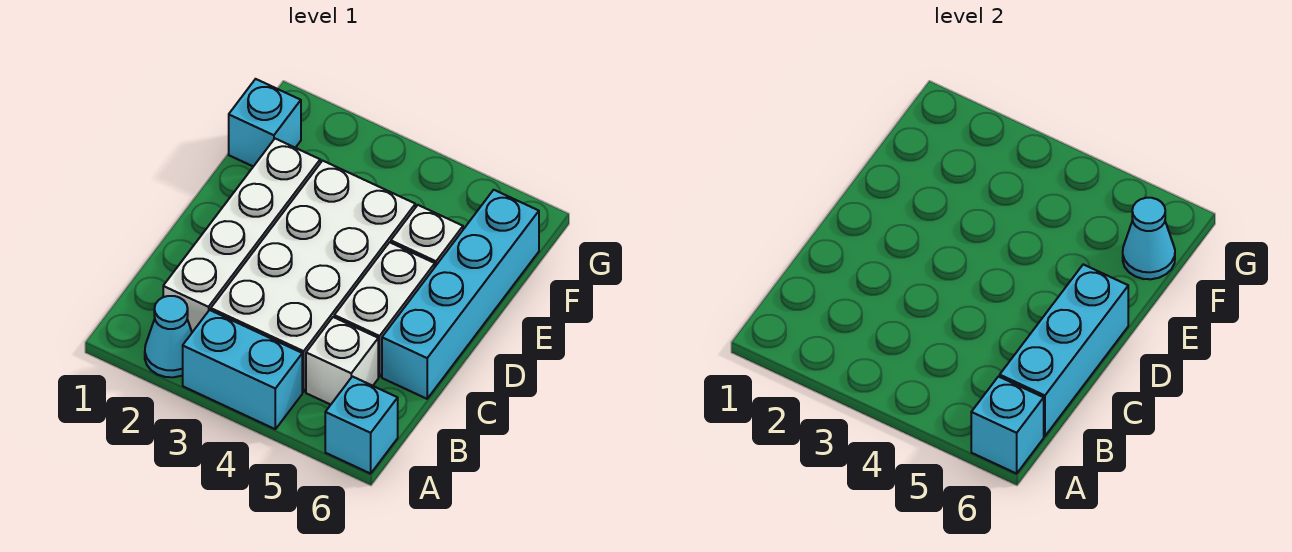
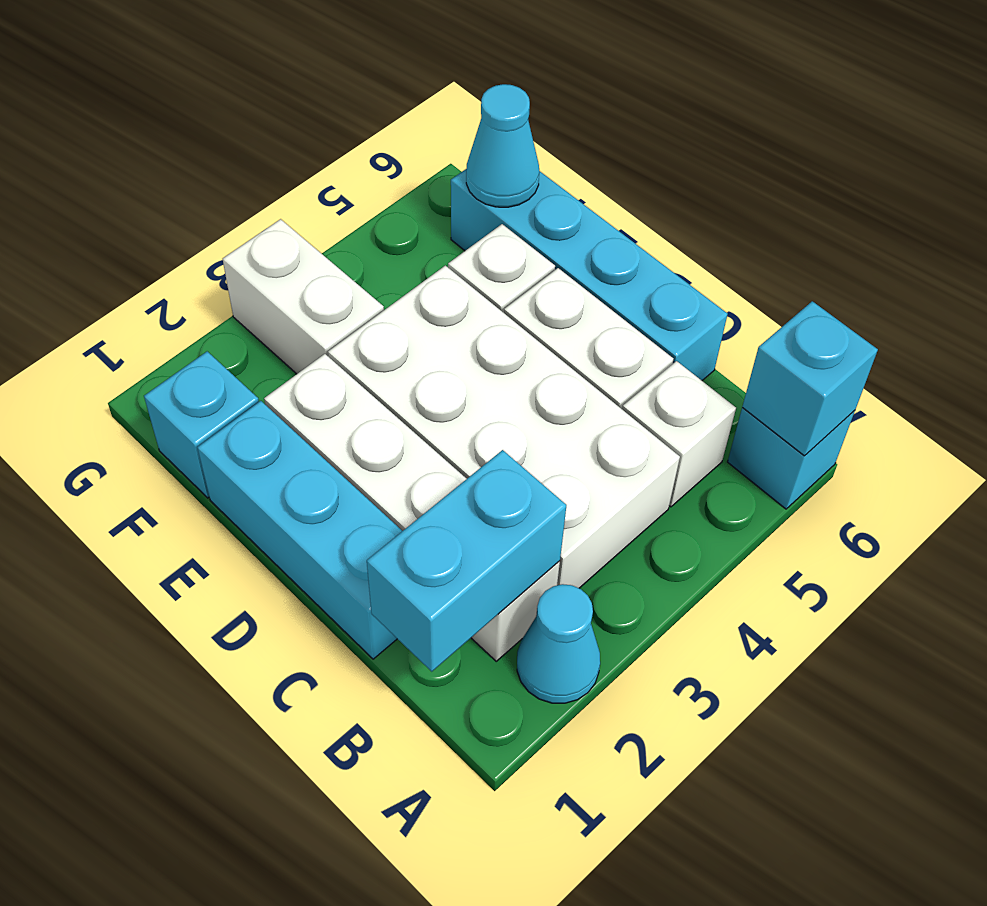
cyan 1x2 brick [183,310,302,429] -> cyan 1x2 brick moved to [367,450,566,671]
cyan 1x3 brick [1000,264,1128,436] -> cyan 1x3 brick moved to [197,401,402,659]
none -> white 1x2 brick [223,219,384,374]

